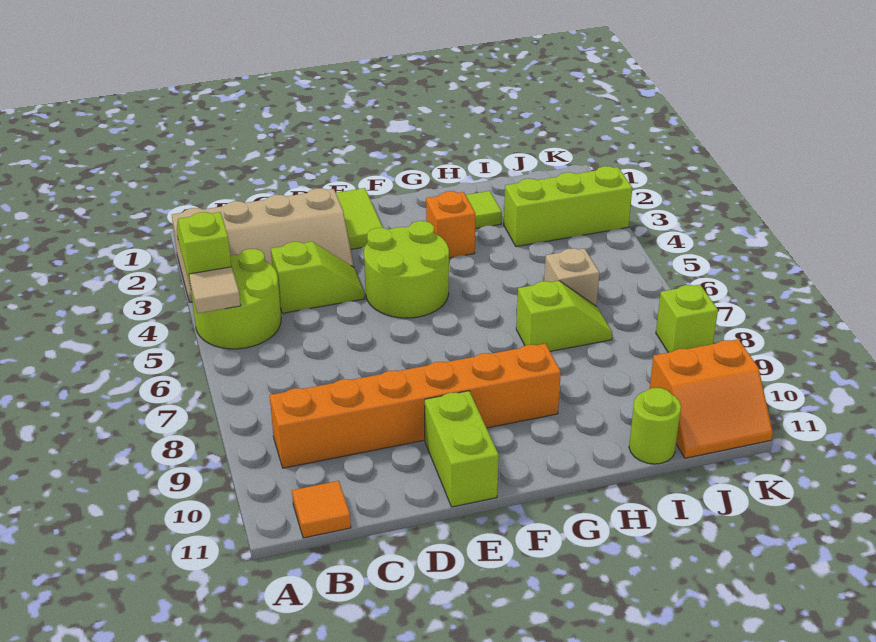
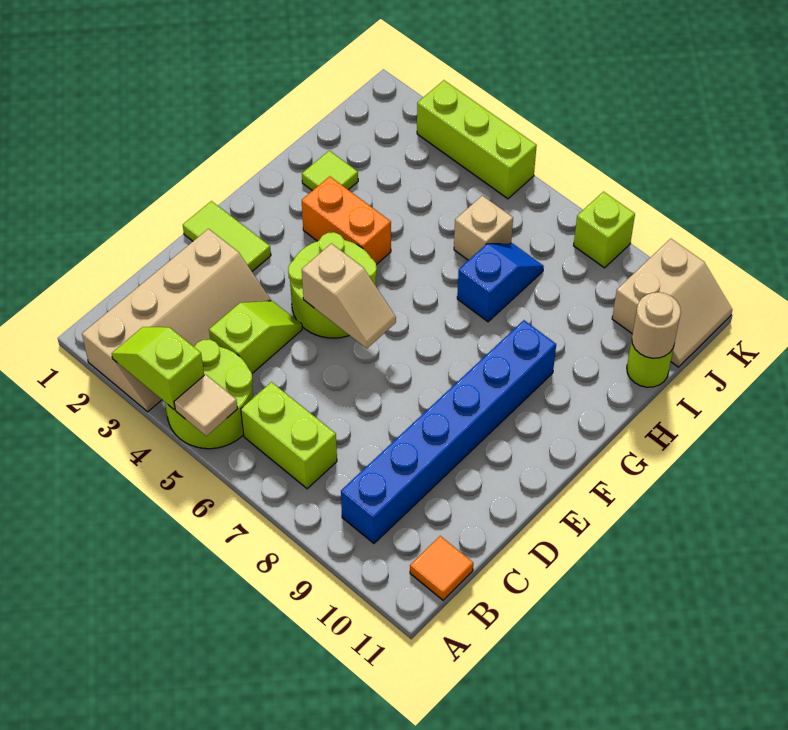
orange 1x6 brick [270,344,561,468] -> blue 1x6 brick [341,320,556,543]
none -> tan 1x2 slope [302,244,396,349]
lime 1x2 brick [425,391,499,507] -> lime 1x2 brick moved to [241,382,337,489]
orange 1x1 brick [426,191,475,258] -> orange 1x2 brick [302,176,391,265]
lime 1x2 slope [516,281,612,351] -> blue 1x2 slope [457,243,544,322]
lime 1x3 brick [504,166,632,247] -> lime 1x3 brick turned to [417,80,537,199]
none -> tan 1x1 round brick [632,292,681,358]
orange 2x2 slope [650,339,773,458] -> tan 2x2 slope [612,239,732,367]

